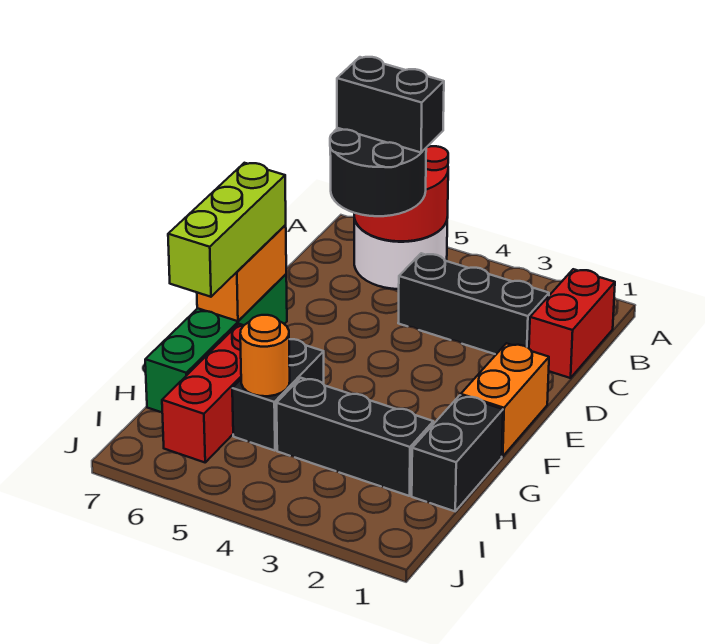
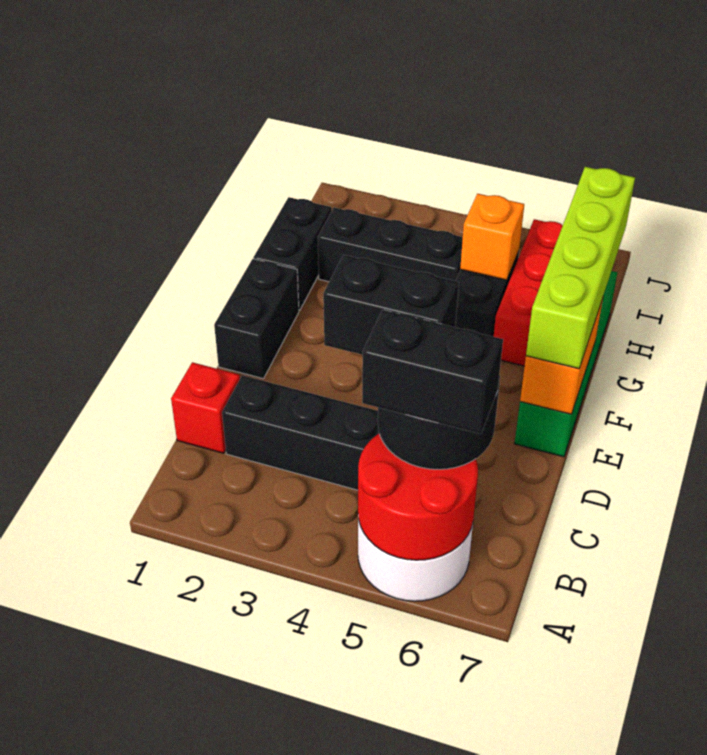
red 1x2 brick [529,269,615,378] -> red 1x1 brick [171,362,240,453]
none -> black 1x2 brick [323,255,459,355]
orange 1x2 brick [461,343,549,456] -> black 1x2 brick [214,259,299,379]
lime 1x3 brick [168,163,286,297] -> lime 1x4 brick [526,167,635,369]
orange 1x1 round brick [240,315,290,396] -> orange 1x1 brick [460,194,524,280]

